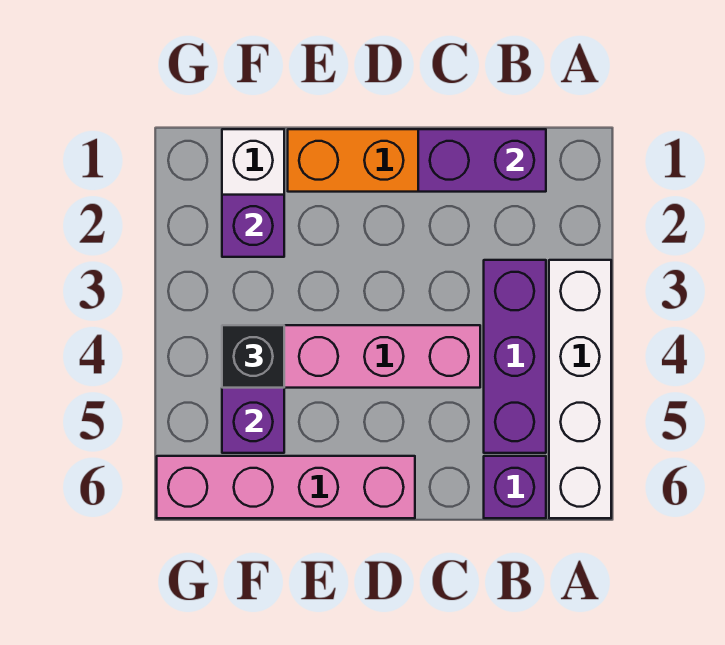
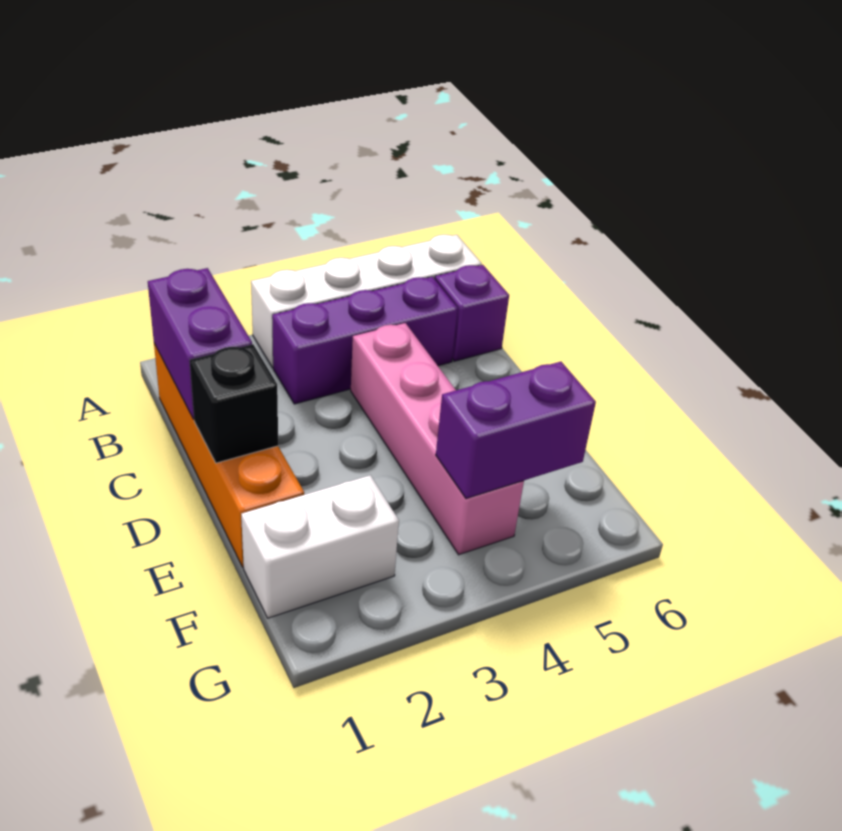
pink 1x4 brick [157,456,415,518] -> none
purple 1x1 brick [222,195,284,257] -> none
black 1x1 brick [222,325,284,388] -> black 1x1 brick moved to [190,344,278,463]

